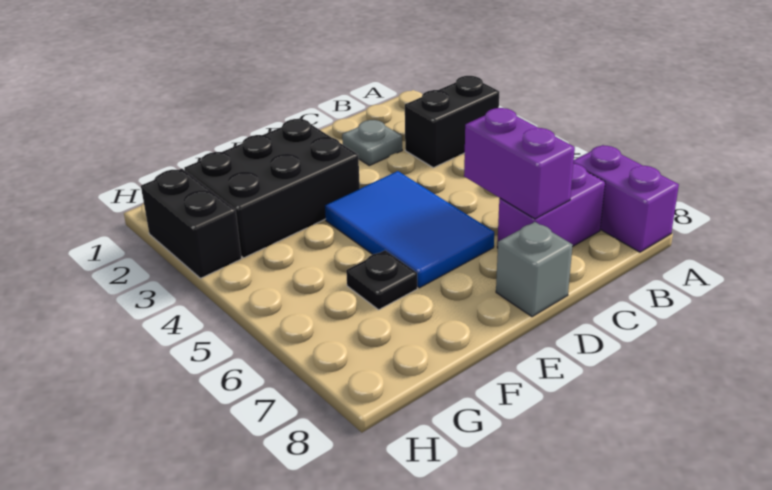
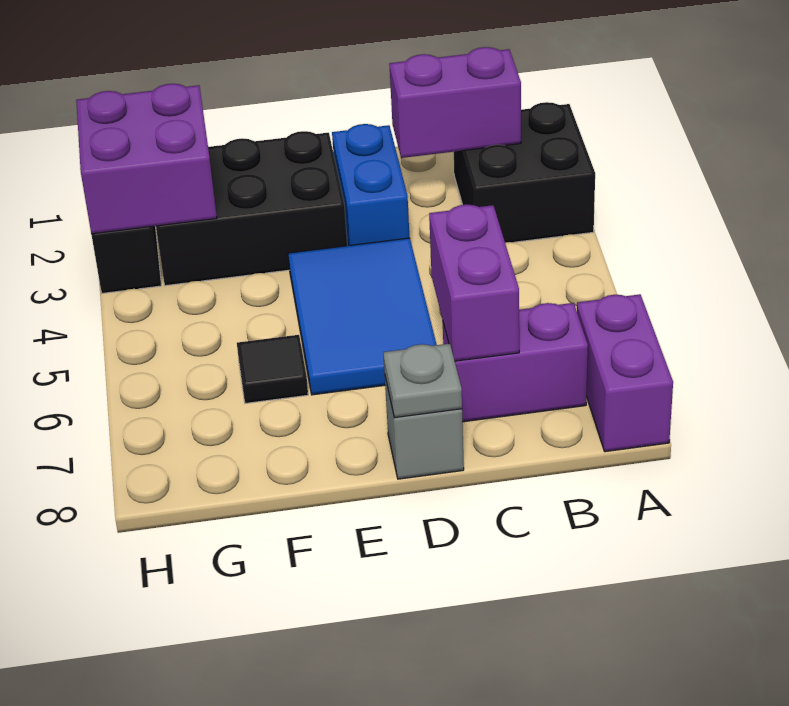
black 1x2 brick [405,76,499,168] -> black 2x2 brick [454,102,595,243]
none -> purple 1x2 brick [389,47,521,158]
grey 1x1 plate [342,120,402,166] -> grey 1x1 plate moved to [383,344,462,418]
none -> blue 1x2 brick [332,124,409,246]
black 1x1 plate [346,250,417,310] -> black 1x1 tile [237,335,308,403]
none -> purple 2x2 brick [76,84,217,234]

